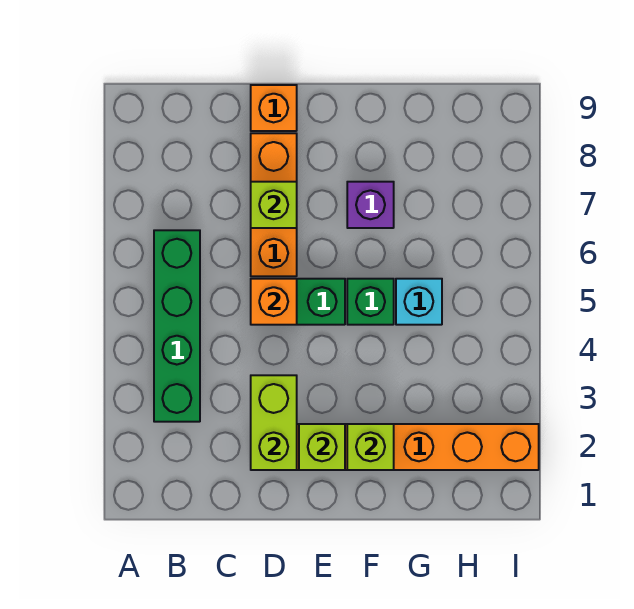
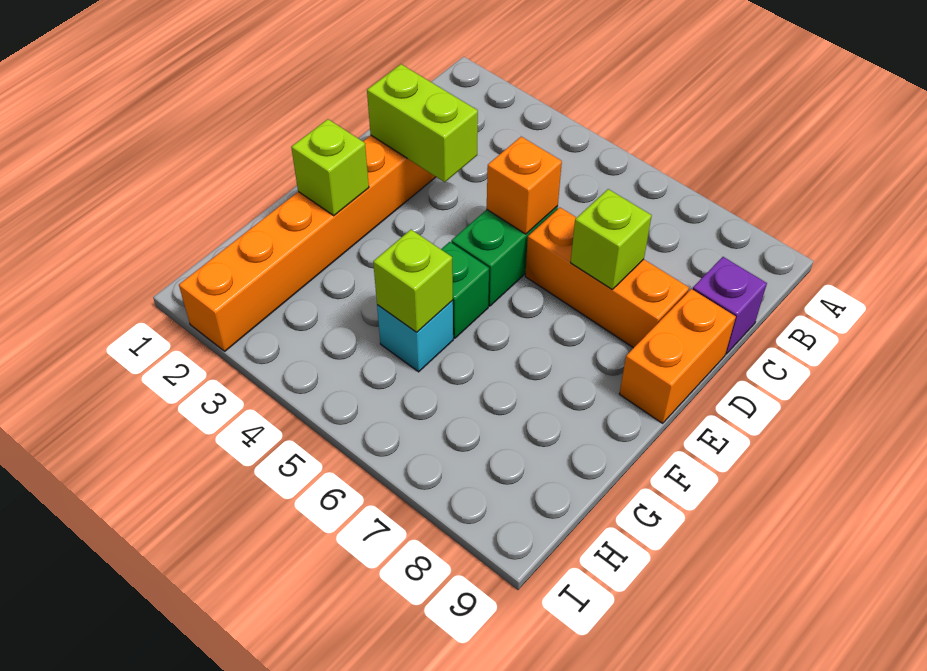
green 1x4 brick [154,230,200,422] -> none
orange 1x1 brick [251,85,297,131] -> orange 1x2 brick [619,289,736,423]
lime 1x1 brick [299,424,345,470] -> lime 1x1 brick moved to [373,230,453,332]
purple 1x1 brick [347,182,394,228] -> purple 1x1 brick moved to [692,257,767,354]

